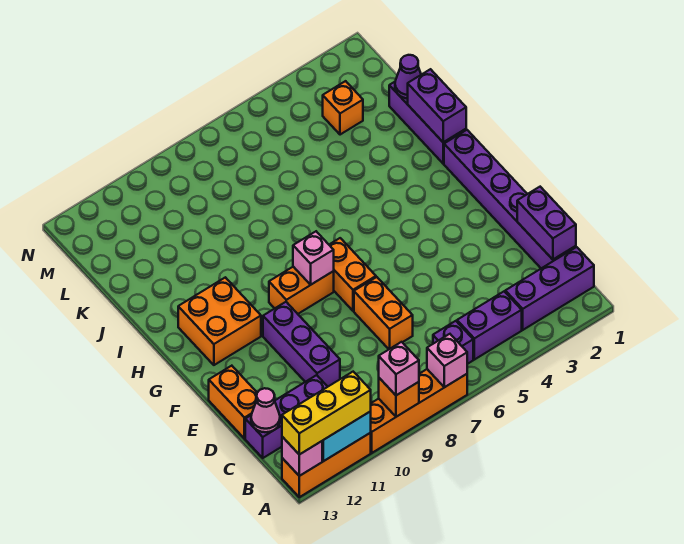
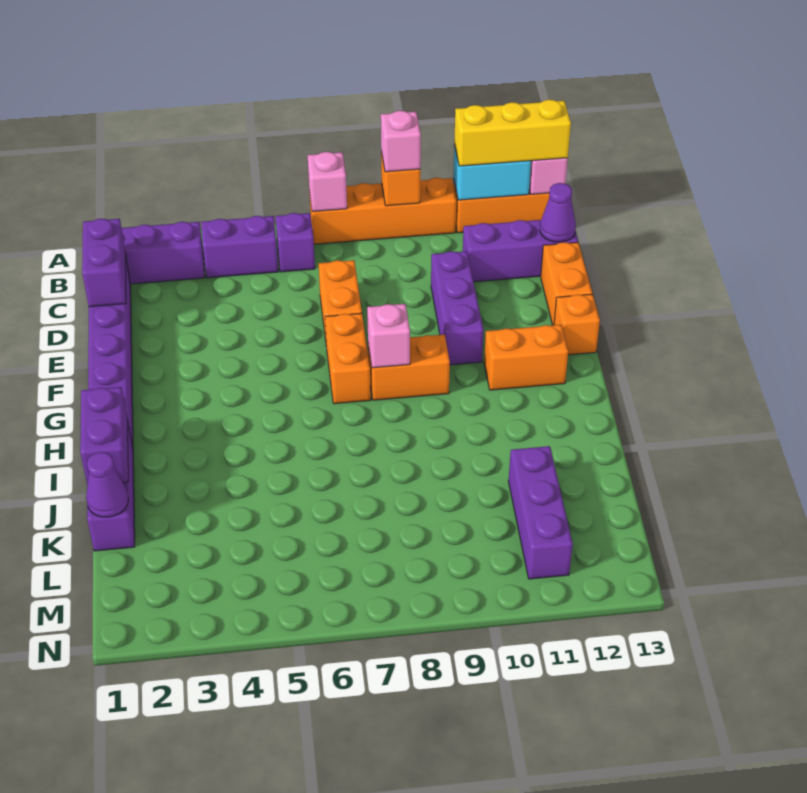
pink 1x1 cone [251,388,280,432] -> purple 1x1 cone [540,183,576,242]
orange 2x2 brick [178,277,261,365] -> orange 1x2 brick [484,325,568,390]
none -> purple 1x3 brick [509,446,573,579]
orange 1x1 brick [323,81,363,135] -> orange 1x1 brick moved to [554,294,600,355]

